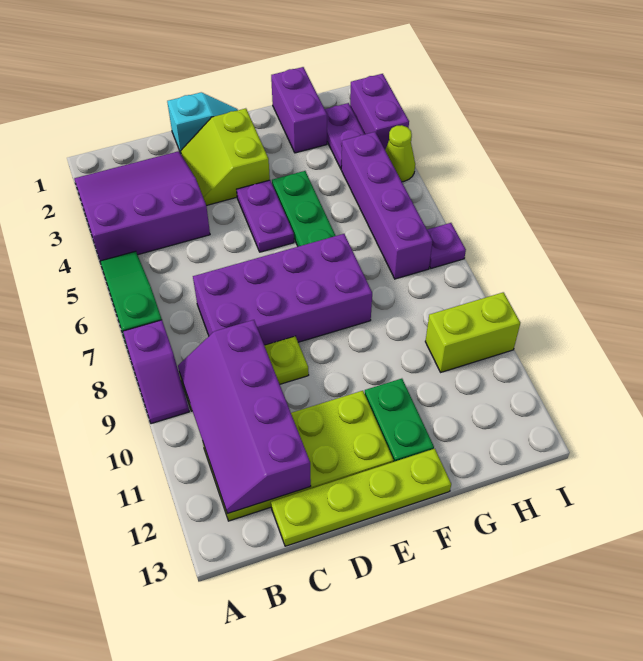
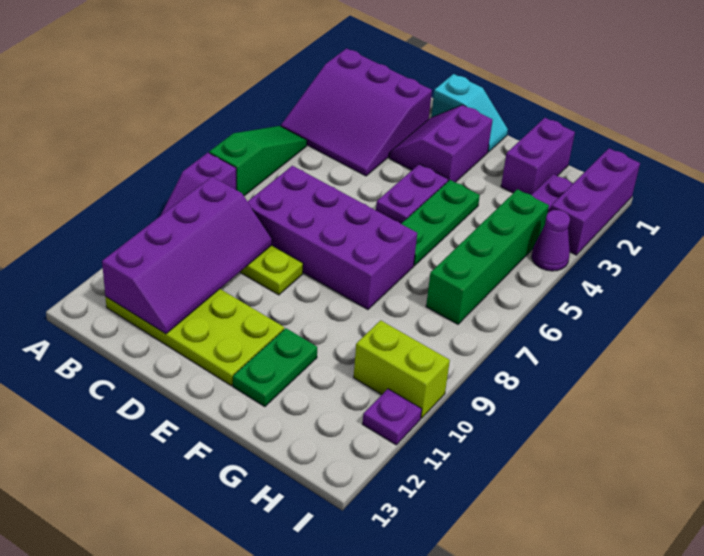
purple 3x3 slope [74,151,210,261] -> purple 3x3 slope turned to [281,48,432,176]
purple 2x4 slope [178,320,311,514] -> purple 2x4 slope turned to [102,177,272,334]
lime 1x4 plate [271,449,451,546] -> none
lime 2x2 slope [181,108,270,206] -> purple 2x2 slope [389,105,493,182]
purple 1x4 brick [341,132,432,279] -> green 1x4 brick [426,189,549,324]
purple 1x2 brick [350,74,409,149] -> purple 1x3 brick [551,148,640,255]
lime 1x1 cone [385,125,415,182] -> purple 1x1 cone [532,210,570,271]
purple 1x1 plate [427,223,466,268] -> purple 1x1 plate moved to [363,389,422,445]

